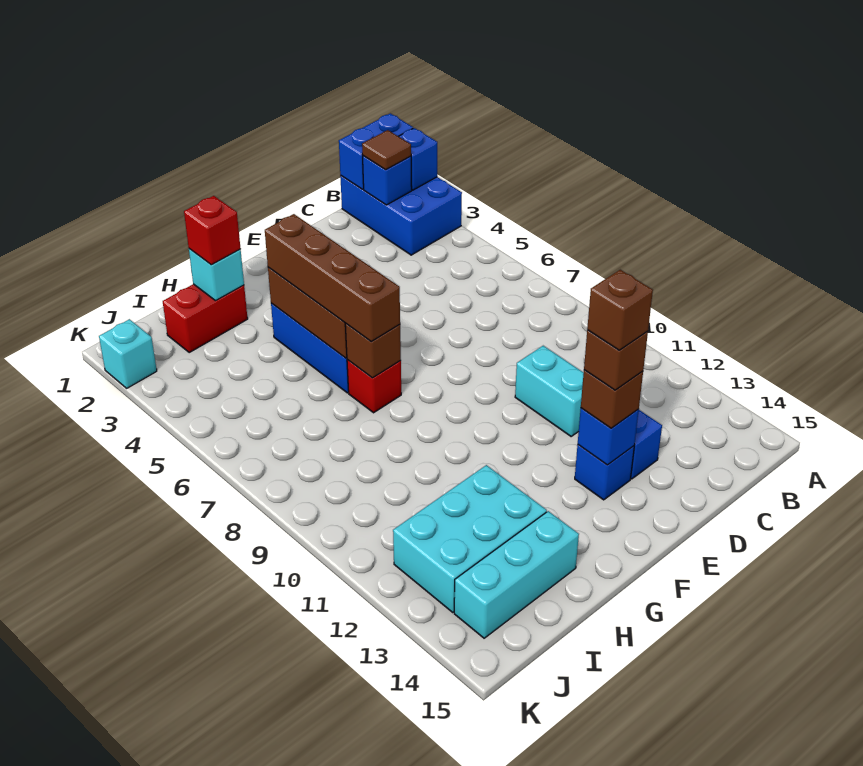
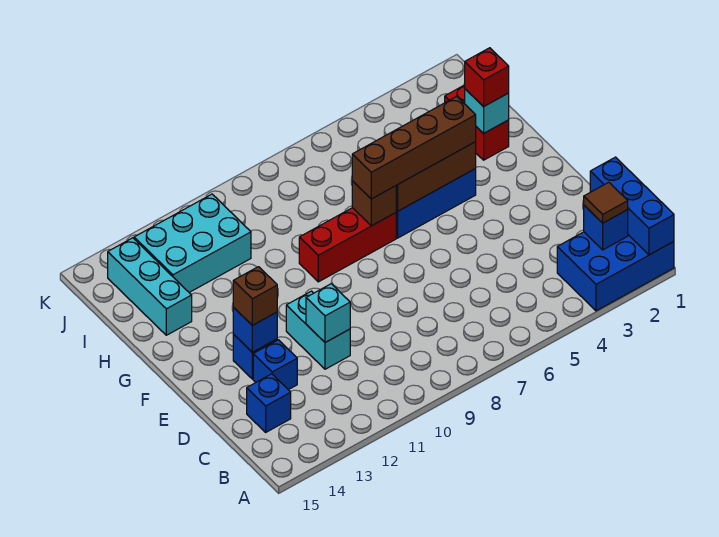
blue 1x2 brick [339,113,413,189] -> blue 1x3 brick [590,157,674,255]
blue 1x1 brick [399,128,437,190] -> blue 1x1 brick moved to [247,374,291,432]
cyan 1x2 brick [515,346,584,436] -> cyan 1x2 brick turned to [286,291,350,369]
brown 1x1 brick [584,330,648,390] -> none
brown 1x1 brick [587,270,653,350] -> none
red 1x1 brick [347,360,401,413] -> red 1x3 brick [299,208,396,282]
cyan 2x3 brick [393,465,547,612] -> cyan 2x3 brick turned to [134,194,251,292]
cyan 1x1 brick [99,319,157,388] -> cyan 1x1 brick moved to [306,284,350,343]

